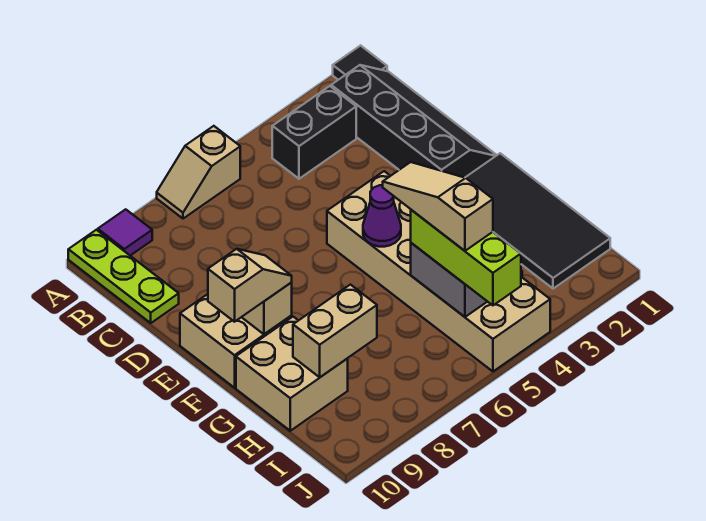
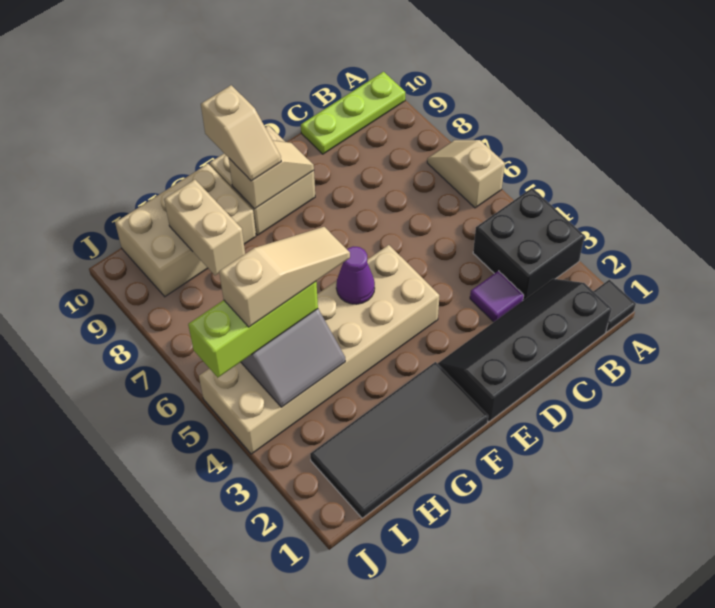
purple 1x1 tile [98,209,152,256] -> purple 1x1 tile moved to [470,271,524,322]
black 2x4 slope [331,65,497,178] -> black 2x4 slope turned to [437,279,612,422]
black 1x2 brick [272,86,356,179] -> black 2x2 brick [473,188,584,300]
tan 2x2 brick [236,317,348,431] -> tan 2x3 brick [115,164,256,297]

